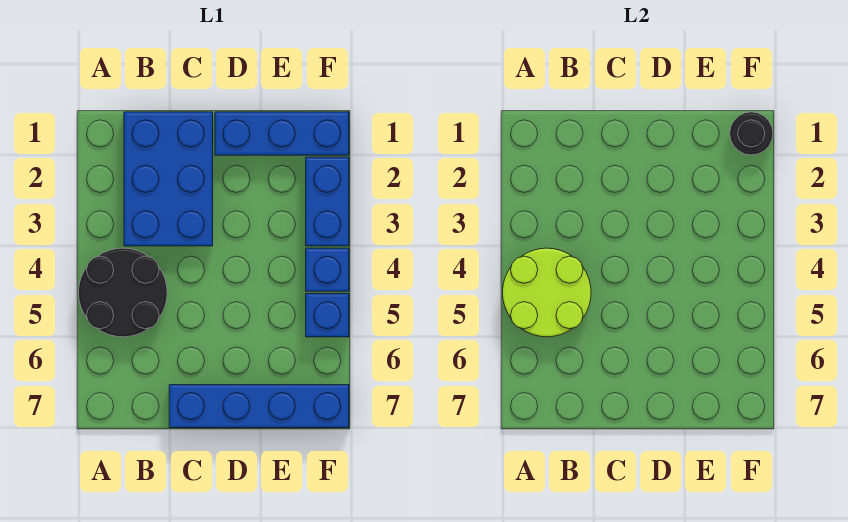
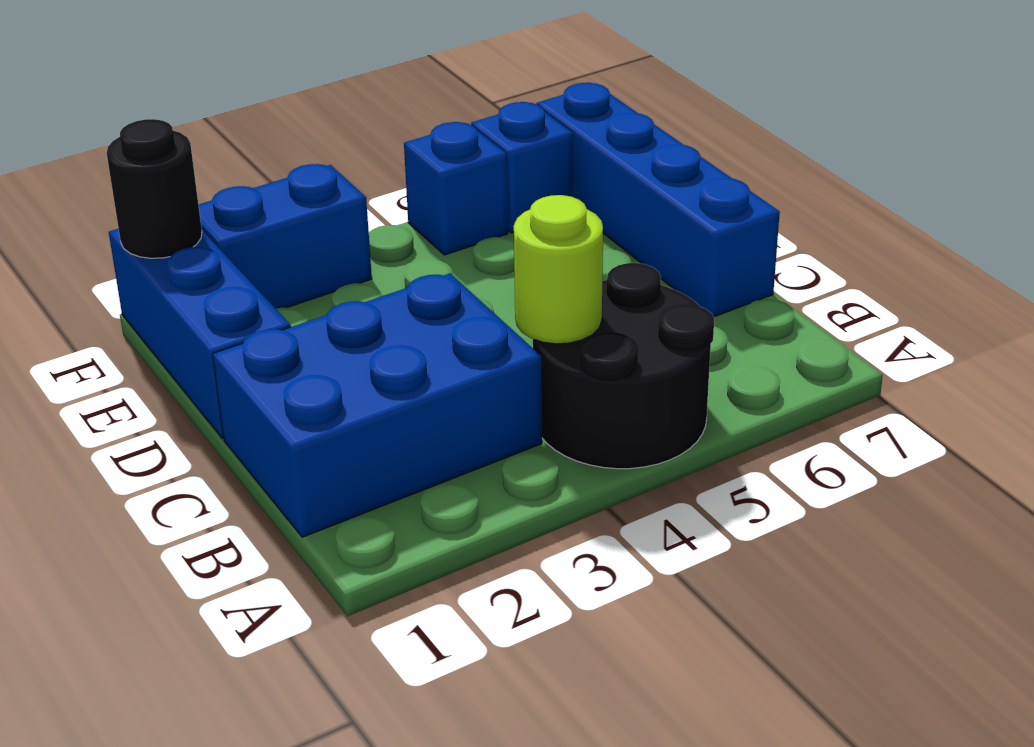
lime 2x2 round brick [503,248,591,337] -> lime 1x1 round brick [514,195,603,344]
blue 1x1 brick [306,248,349,291] -> blue 1x1 brick moved to [471,102,573,233]

